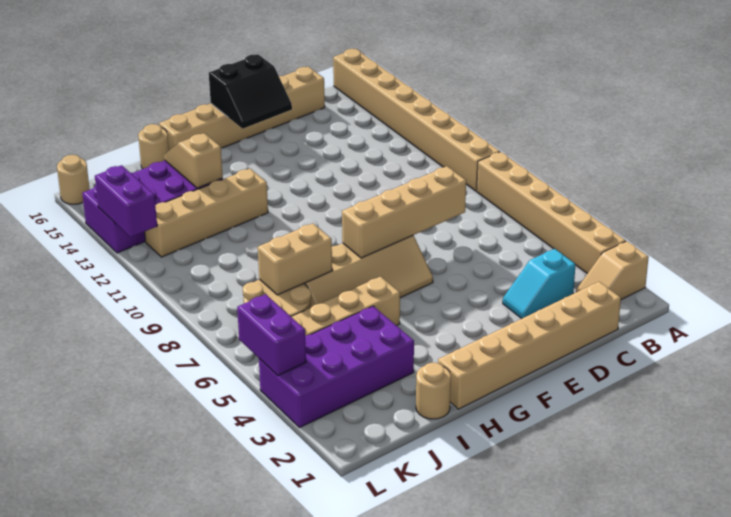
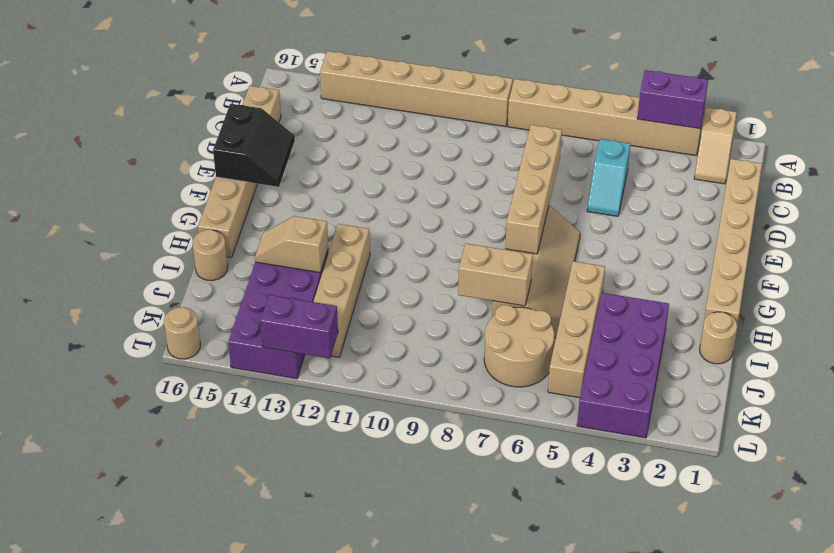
tan 1x8 brick [333,49,500,191] -> tan 1x6 brick [320,51,513,127]
cyan 1x2 slope [503,249,576,319] -> cyan 1x2 slope moved to [587,139,630,216]
tan 1x2 brick [258,223,332,295] -> tan 1x2 brick turned to [458,244,533,306]
purple 1x2 brick [237,294,306,376] -> purple 1x2 brick moved to [637,70,708,129]

